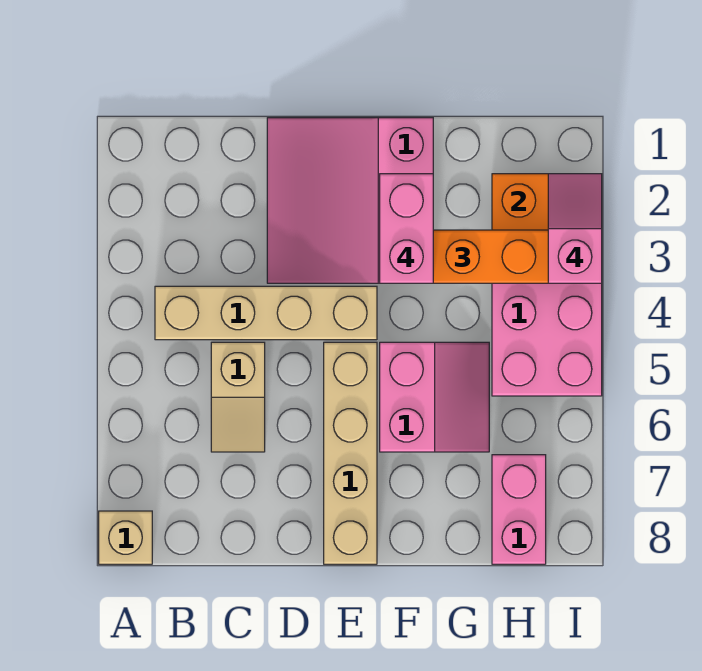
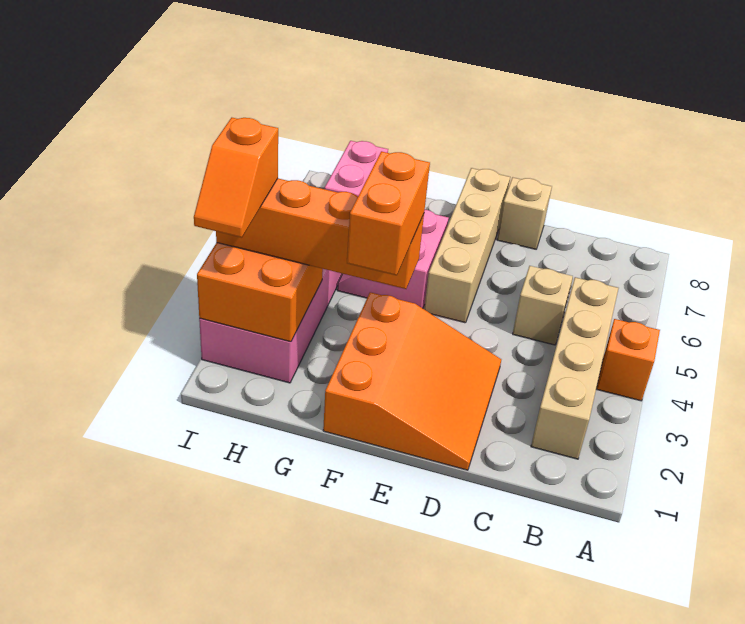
none -> orange 1x1 brick [596,319,660,401]
tan 1x1 brick [99,511,152,564] -> tan 1x1 brick moved to [497,177,552,249]
tan 1x4 brick [155,286,377,340] -> tan 1x4 brick turned to [531,277,619,459]
pink 3x3 slope [267,118,433,283] -> orange 3x3 slope [323,292,501,470]
pink 1x2 brick [380,174,433,283] -> orange 1x2 brick [347,151,430,275]
pink 1x2 slope [548,174,602,283] -> orange 1x2 slope [194,118,278,238]

